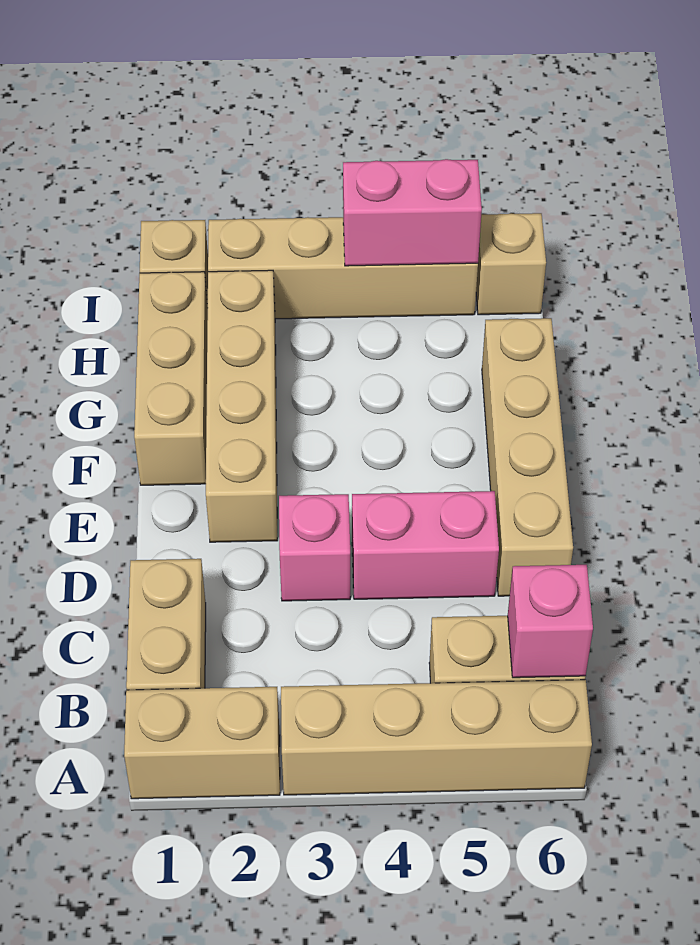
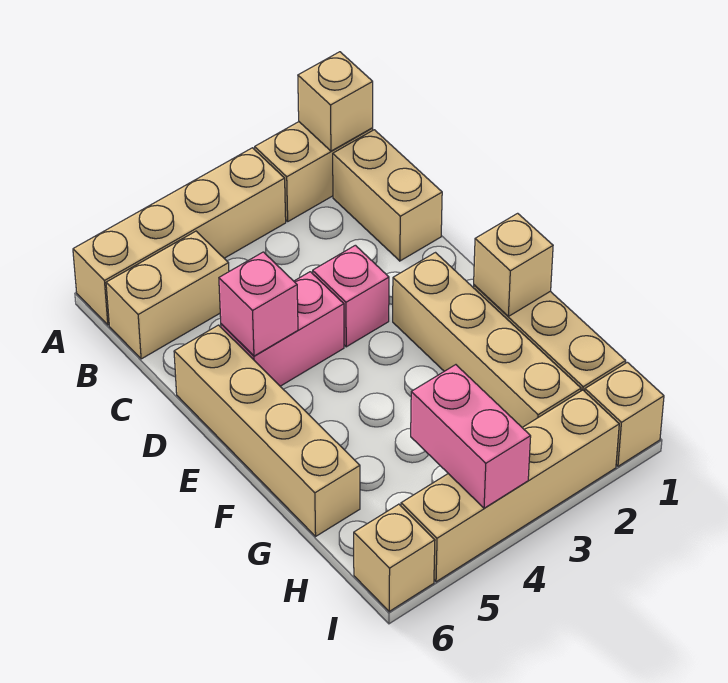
none -> tan 1x1 brick [298,52,373,151]
pink 1x1 brick [508,565,593,678] -> pink 1x1 brick moved to [219,252,298,356]
none -> tan 1x1 brick [474,213,553,316]
pink 1x2 brick [343,159,482,266] -> pink 1x2 brick turned to [411,365,531,508]

